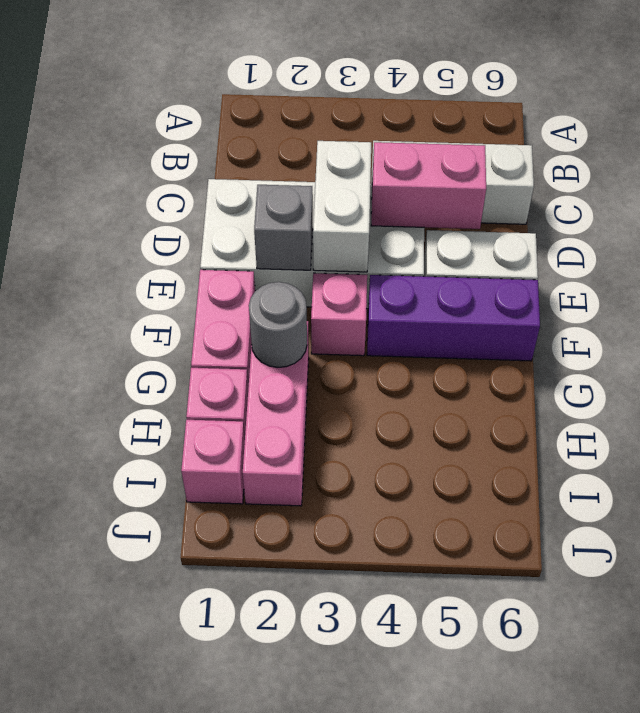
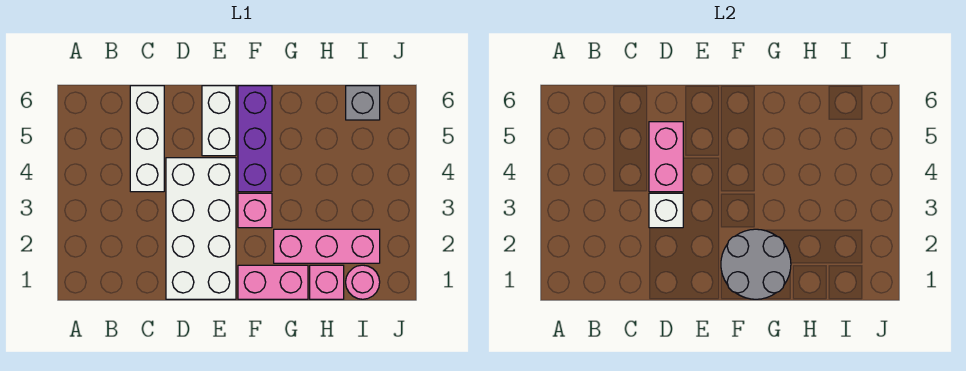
white 1x2 brick [313,141,371,272] -> white 1x1 brick [649,193,683,228]
grey 1x1 brick [254,185,313,270] -> grey 1x1 brick moved to [346,86,380,120]
grey 1x1 round brick [249,282,307,367] -> grey 2x2 round brick [721,229,791,299]
pink 1x1 brick [181,420,245,504] -> pink 1x1 round brick [346,265,380,299]

